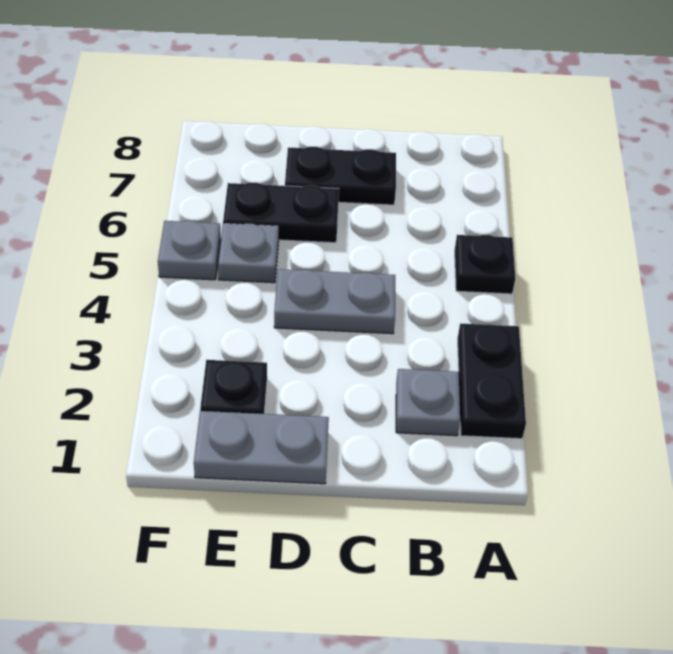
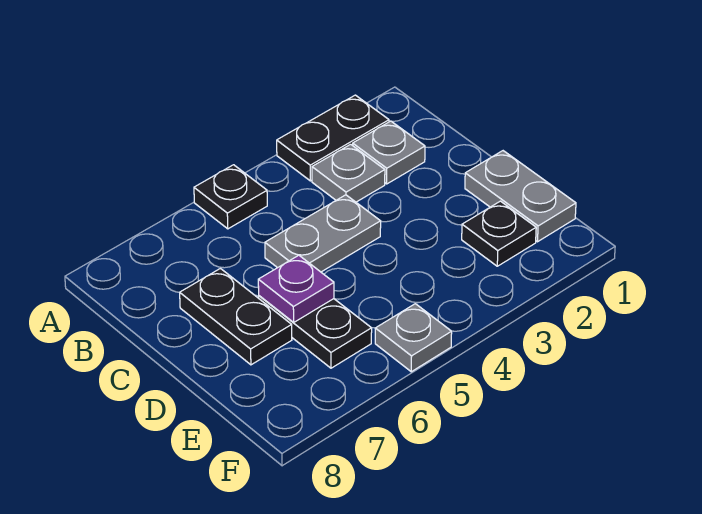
grey 1x2 plate [274,269,395,334] -> grey 1x2 plate turned to [265,195,381,272]
none -> purple 1x1 plate [258,255,334,323]
grey 1x1 plate [218,223,279,283] -> grey 1x1 plate moved to [312,144,385,202]

